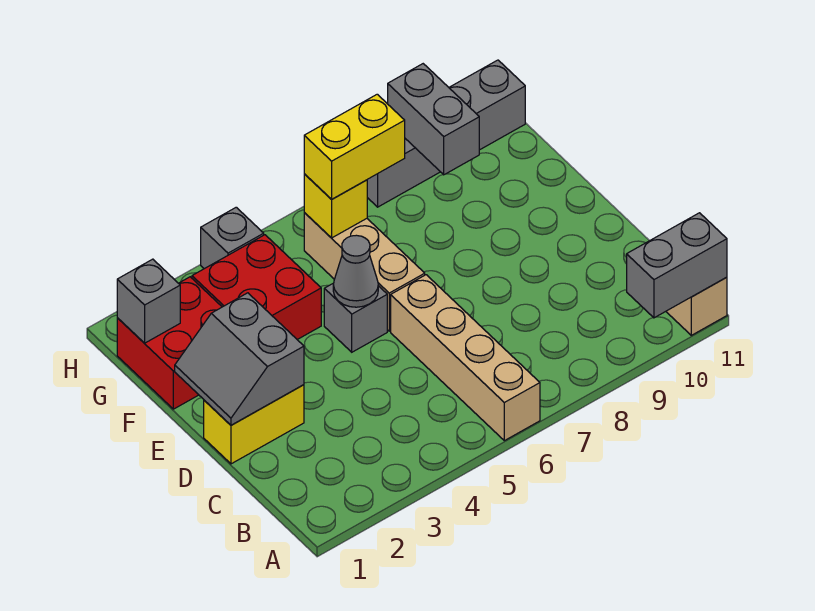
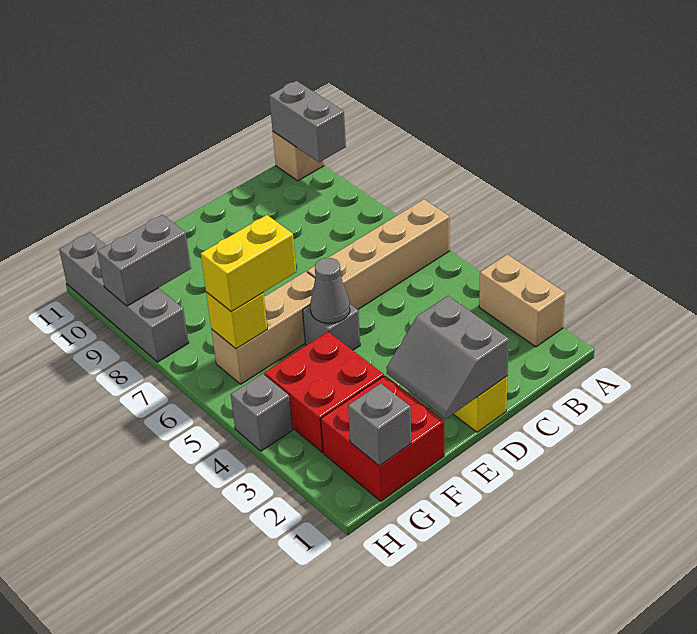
none -> tan 1x2 brick [479,254,565,347]
grey 2x2 slope [175,293,304,425] -> grey 2x2 slope turned to [386,296,509,419]
yellow 1x2 brick [304,94,405,199] -> yellow 1x2 brick turned to [201,215,296,312]

